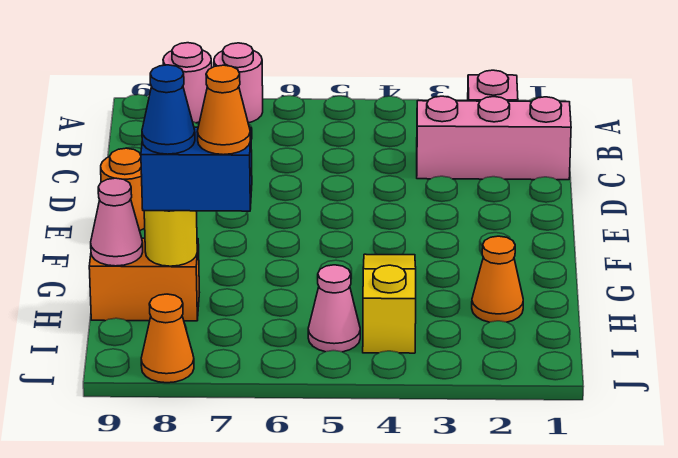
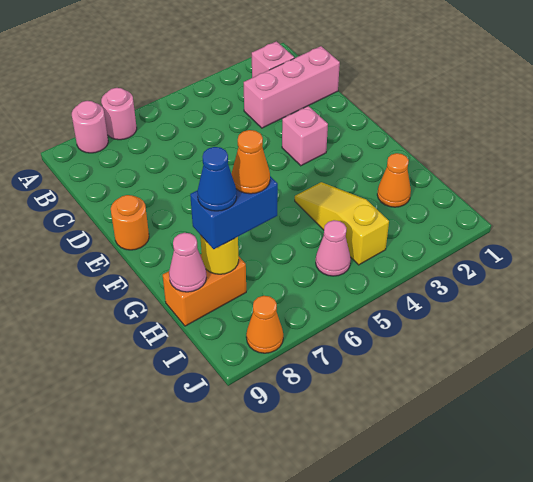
none -> pink 1x1 brick [282,106,328,166]

